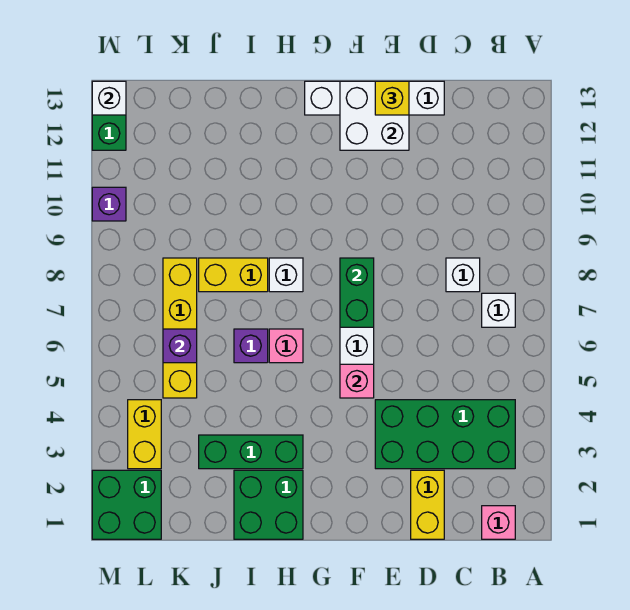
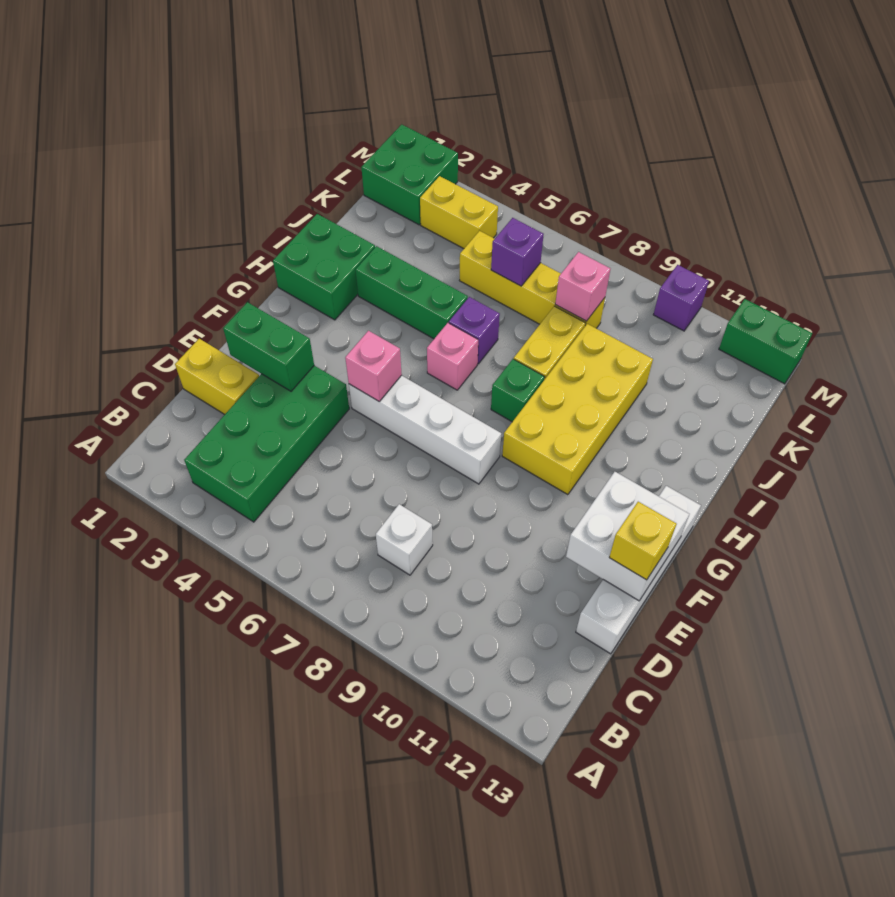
pink 1x1 brick [482,506,515,539] -> pink 1x1 brick moved to [555,252,610,321]
white 1x1 brick [482,293,515,327] -> none
green 1x2 brick [340,258,374,327] -> green 1x2 brick moved to [223,302,314,391]
none -> yellow 2x4 brick [502,324,653,495]
green 1x3 brick [199,435,303,469] -> green 1x3 brick turned to [356,246,468,339]
white 1x1 brick [269,258,303,292] -> green 1x1 brick [491,359,545,422]
white 1x1 brick [92,81,126,115] -> none

